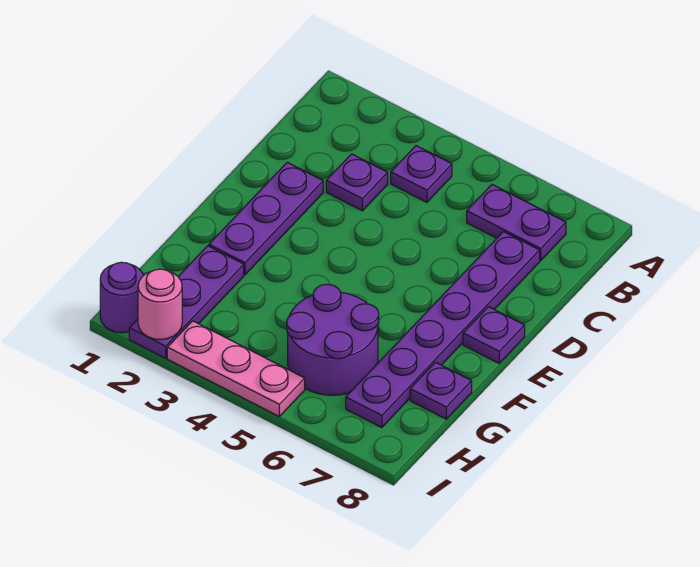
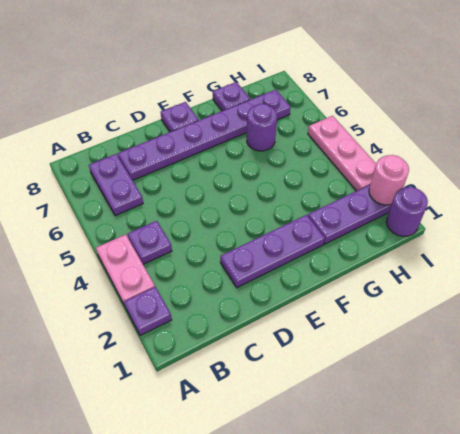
none -> pink 1x2 plate [96,234,155,305]
purple 1x1 plate [326,154,388,211] -> purple 1x1 plate moved to [124,287,172,336]
purple 2x2 round brick [287,284,379,395] -> purple 1x1 round brick [247,104,277,151]

